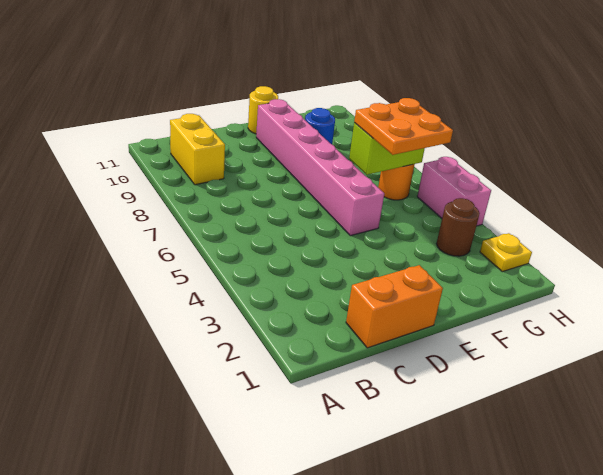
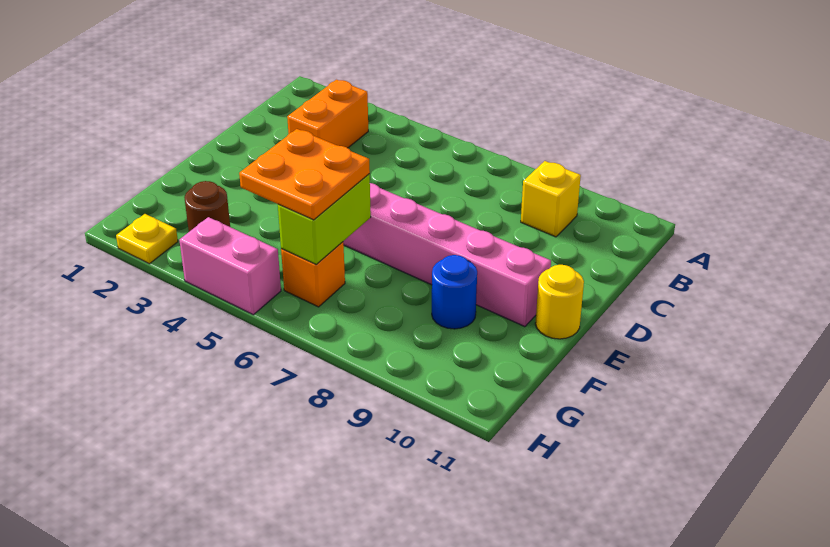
yellow 1x2 brick [170,114,225,185] -> yellow 1x1 brick [521,161,581,237]
orange 1x2 brick [346,265,443,348] -> orange 1x2 brick moved to [287,80,368,148]
orange 1x1 round brick [378,164,415,200] -> orange 1x1 brick [281,242,345,307]

